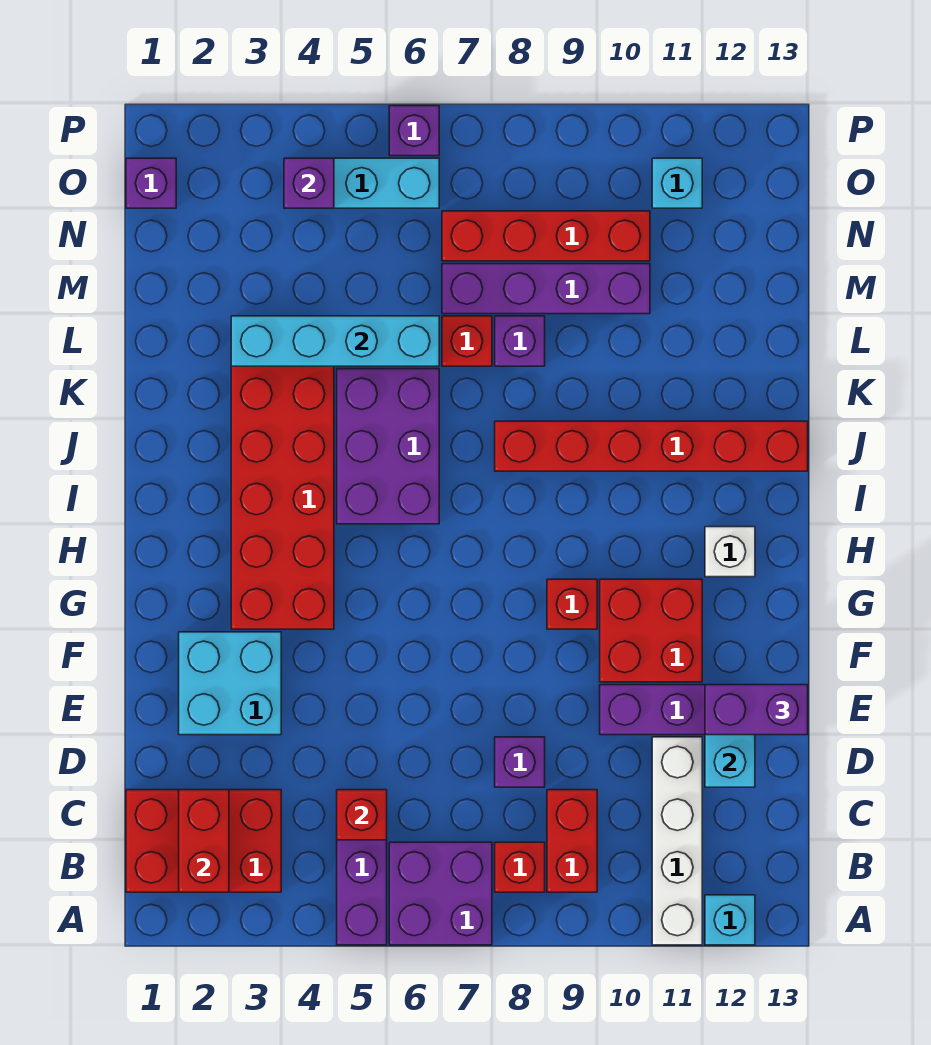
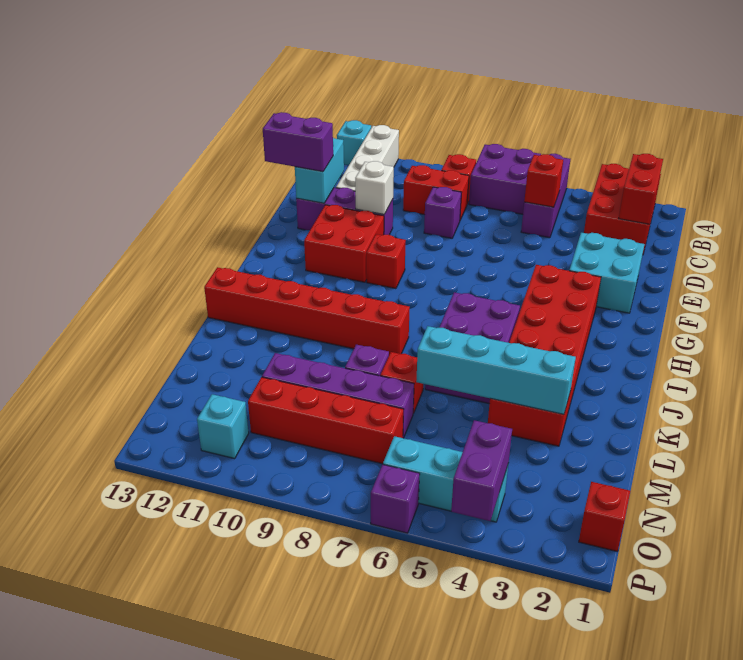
red 2x3 brick [126,790,281,892] -> red 2x3 brick turned to [584,164,661,254]
red 1x2 brick [547,790,597,892] -> red 1x2 brick turned to [403,165,469,220]
white 1x1 brick [705,527,755,577] -> white 1x1 brick moved to [355,161,394,214]
purple 1x1 brick [126,158,176,208] -> red 1x1 brick [579,482,630,551]
purple 1x1 brick [284,158,334,208] -> purple 1x2 brick [451,420,512,521]

